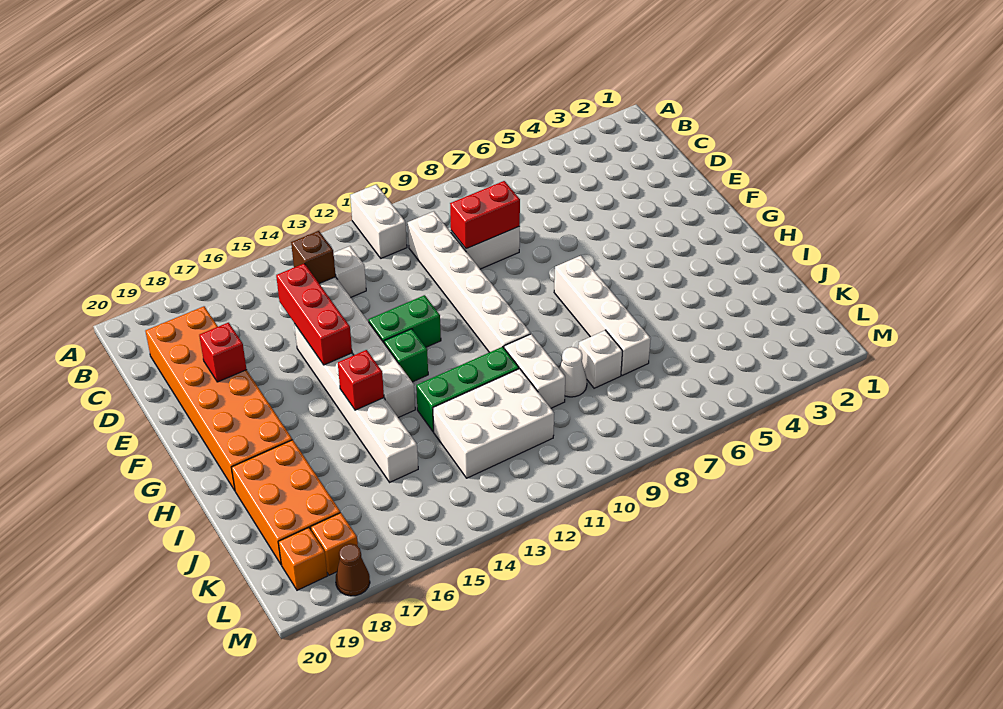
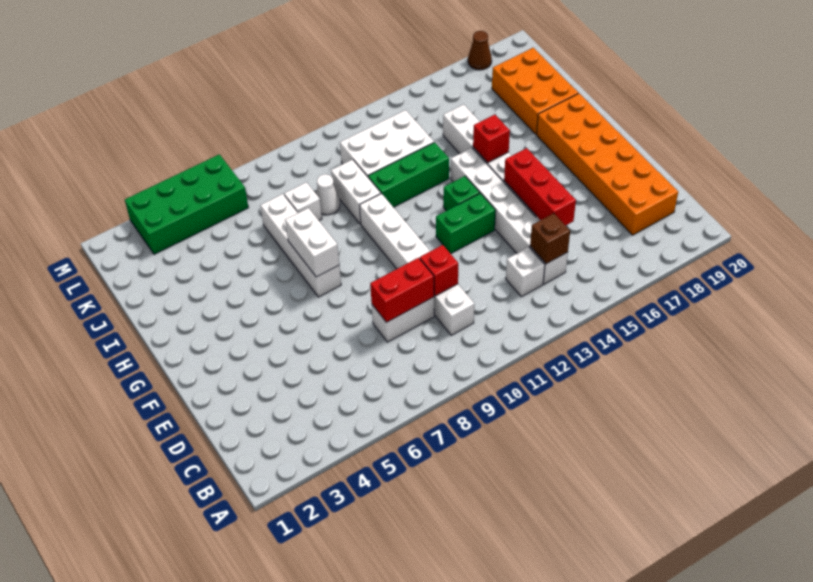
white 1x2 brick [350,184,407,258] -> white 1x2 brick moved to [285,208,339,277]
red 1x1 brick [199,323,247,382] -> red 1x1 brick moved to [420,245,458,296]
none -> green 2x4 brick [125,154,248,254]
orange 1x1 brick [311,513,358,575] -> none
orange 1x1 brick [278,528,327,590] -> none

